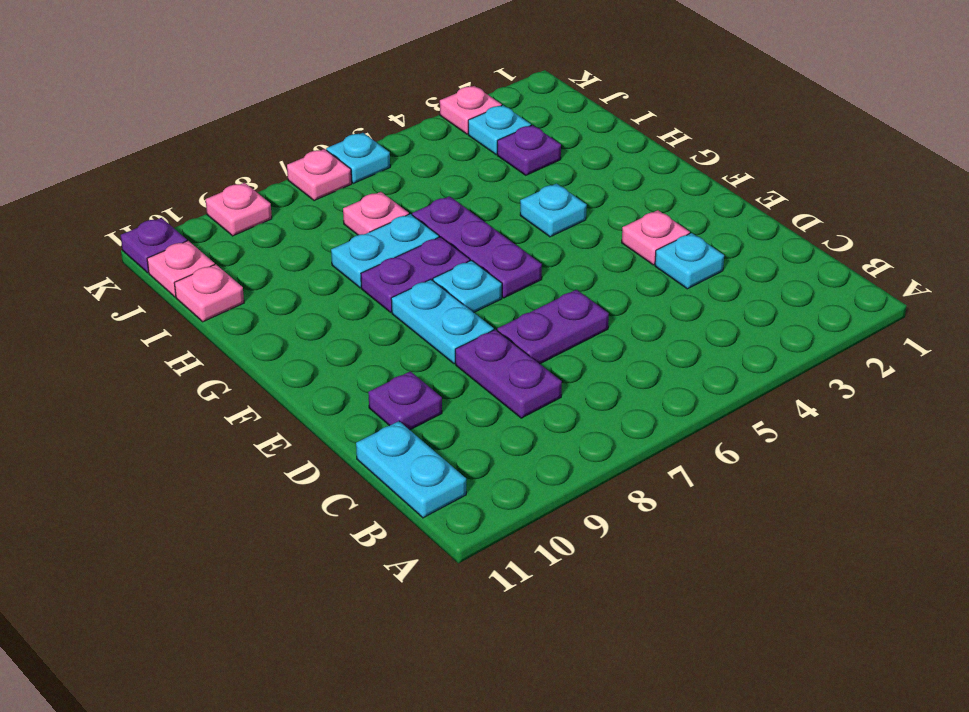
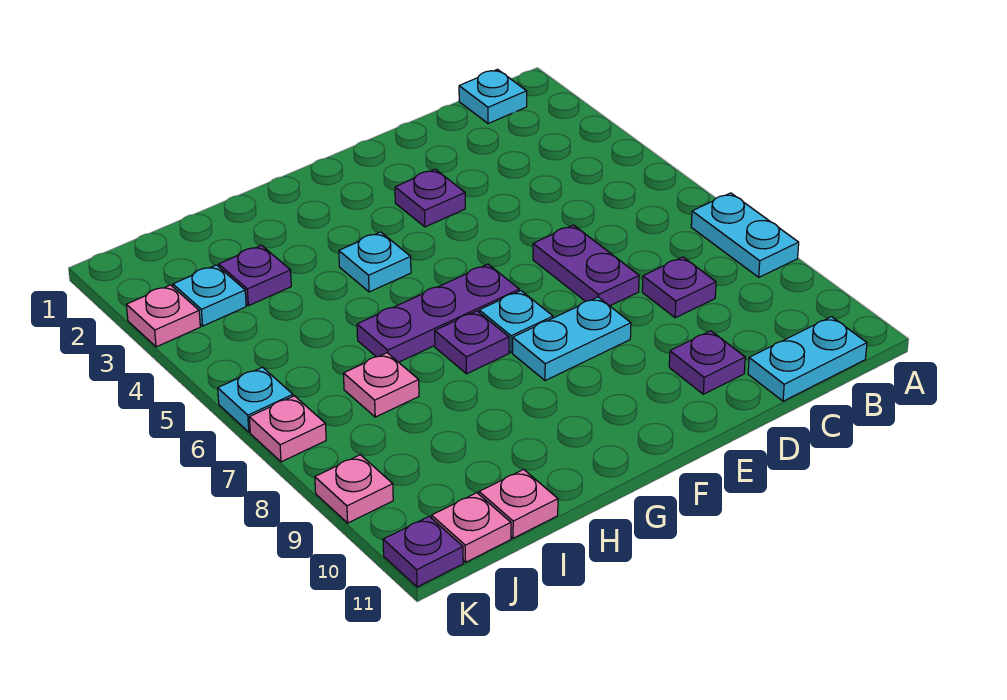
purple 1x2 plate [455,330,562,418] -> purple 1x1 plate [642,257,716,318]
cyan 1x1 plate [655,233,724,289] -> cyan 1x1 plate moved to [459,69,527,124]
pink 1x1 plate [622,210,690,265] -> purple 1x1 plate [395,169,465,227]
purple 1x2 plate [361,237,470,312] -> purple 1x1 plate [435,311,509,374]
cyan 1x2 plate [331,214,439,288] -> cyan 1x2 plate moved to [691,193,799,277]

